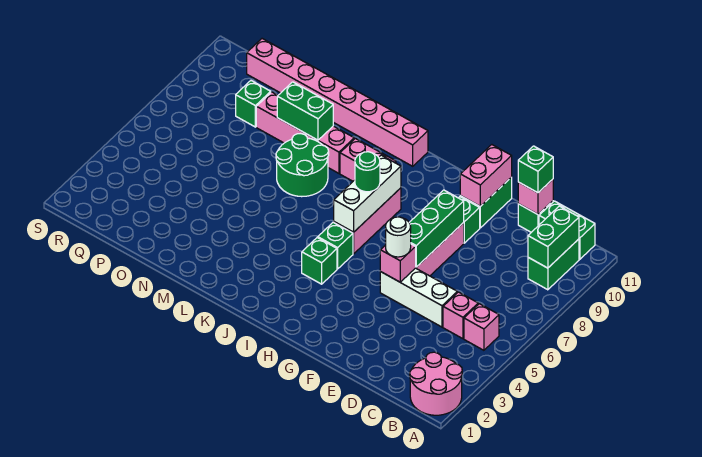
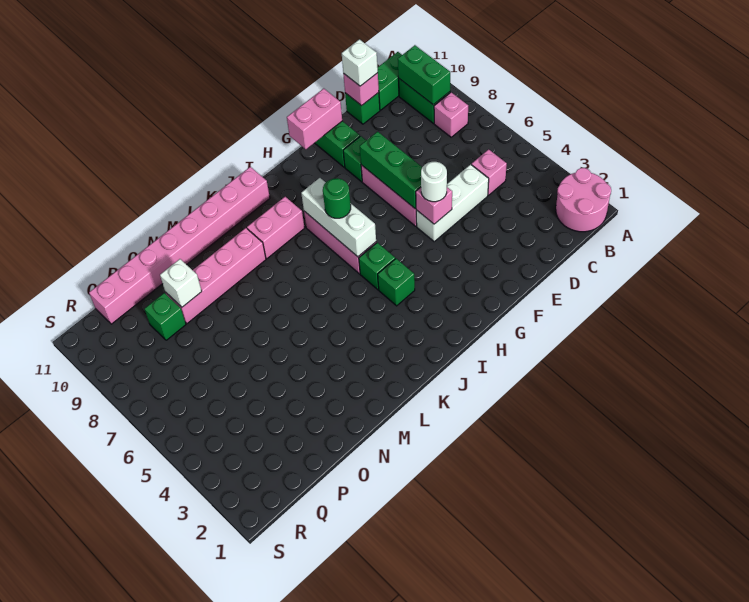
pink 1x1 brick [464,304,499,350] -> pink 1x1 brick moved to [434,92,468,137]
green 1x1 brick [518,146,553,193] -> white 1x1 brick [342,39,378,86]
pink 1x2 brick [460,145,512,206] -> pink 1x2 brick turned to [287,89,342,149]
green 2x2 round brick [276,134,329,197] -> none
green 1x2 brick [277,82,333,140] -> none
none -> white 1x1 brick [160,259,202,307]

